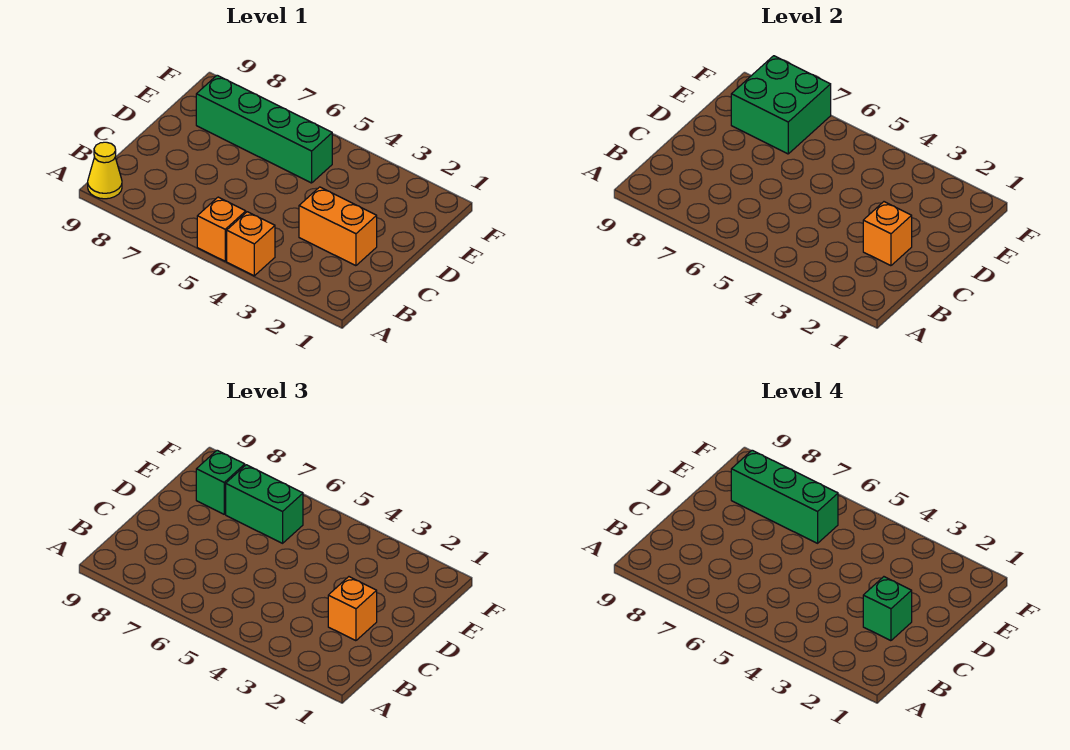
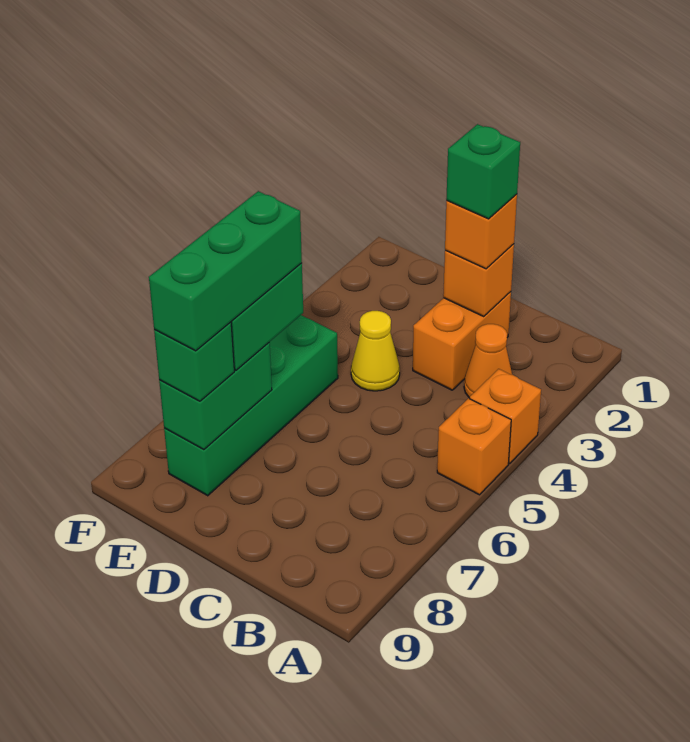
yellow 1x1 cone [88,142,122,199] -> yellow 1x1 cone moved to [351,311,400,391]
none -> orange 1x1 cone [464,324,512,398]
green 2x2 brick [731,56,831,154] -> green 1x2 brick [159,343,272,450]

